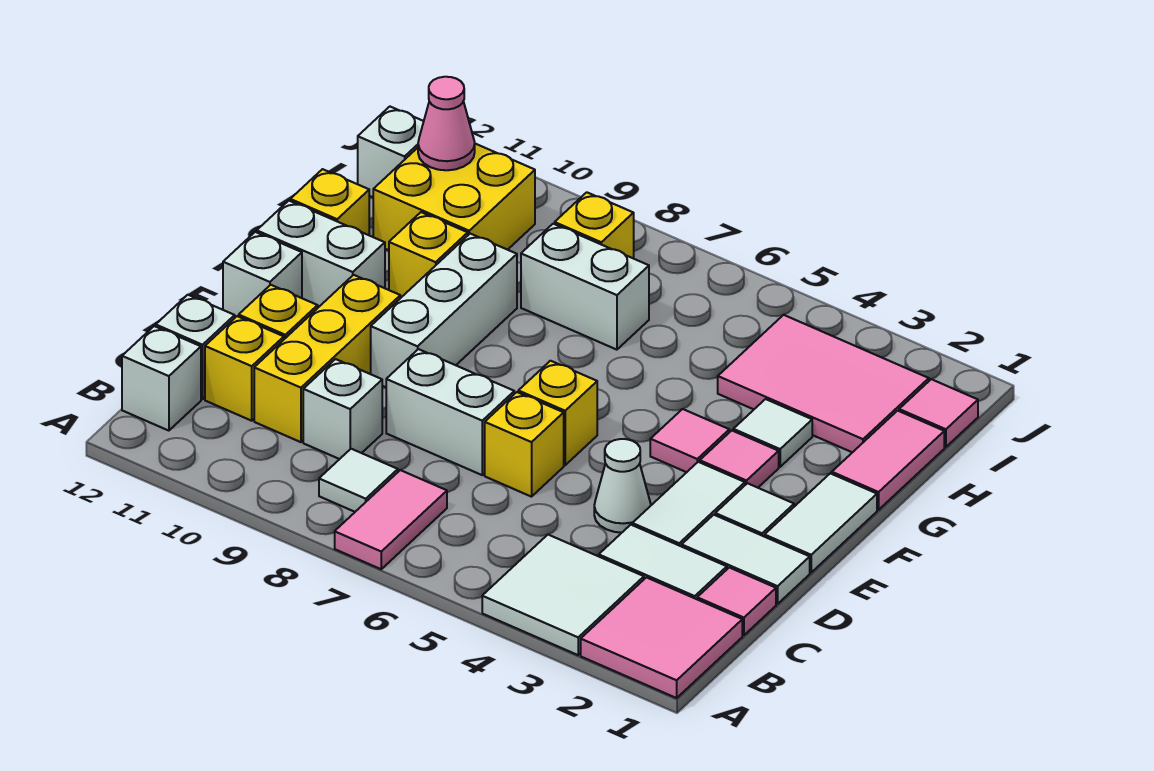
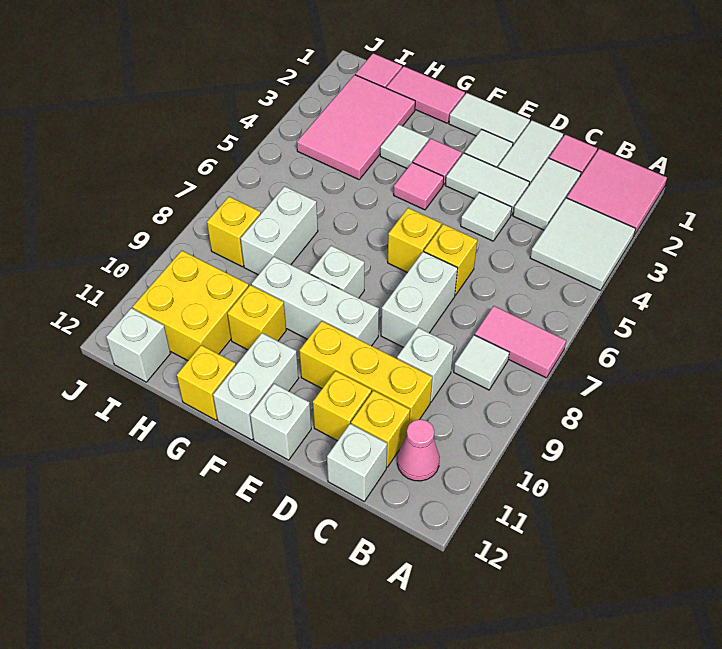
white 1x1 brick [122,326,201,431] -> white 1x1 brick moved to [310,246,364,298]
white 1x1 cone [594,439,651,533] -> white 1x1 tile [461,192,512,241]
pink 1x1 cone [418,77,475,170] -> pink 1x1 cone moved to [397,419,440,481]

